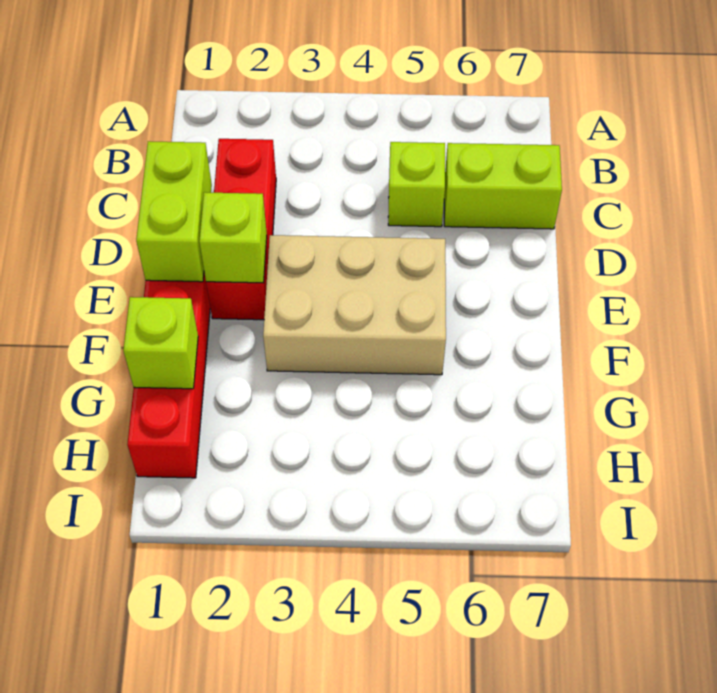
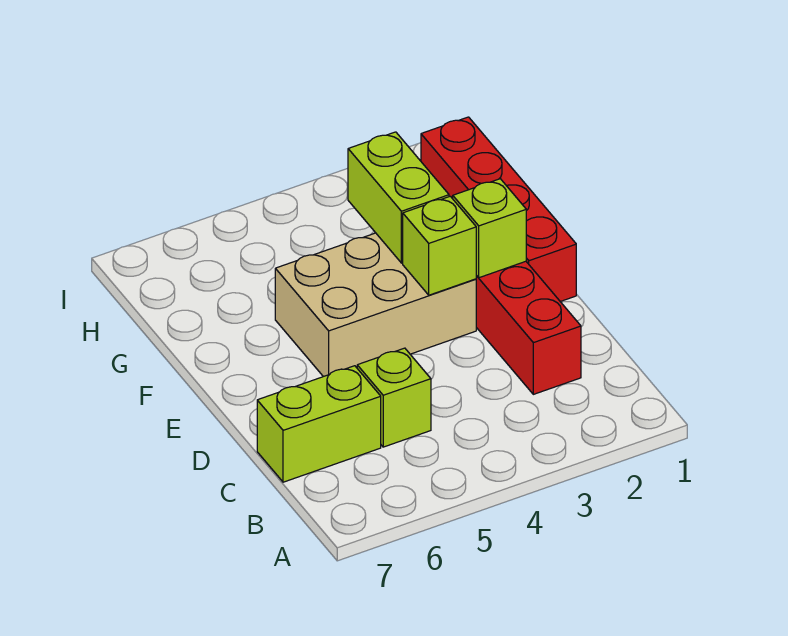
lime 1x2 brick [136,141,212,282] -> lime 1x2 brick moved to [348,132,449,263]
lime 1x1 brick [123,297,198,389] -> lime 1x1 brick moved to [403,196,476,295]

